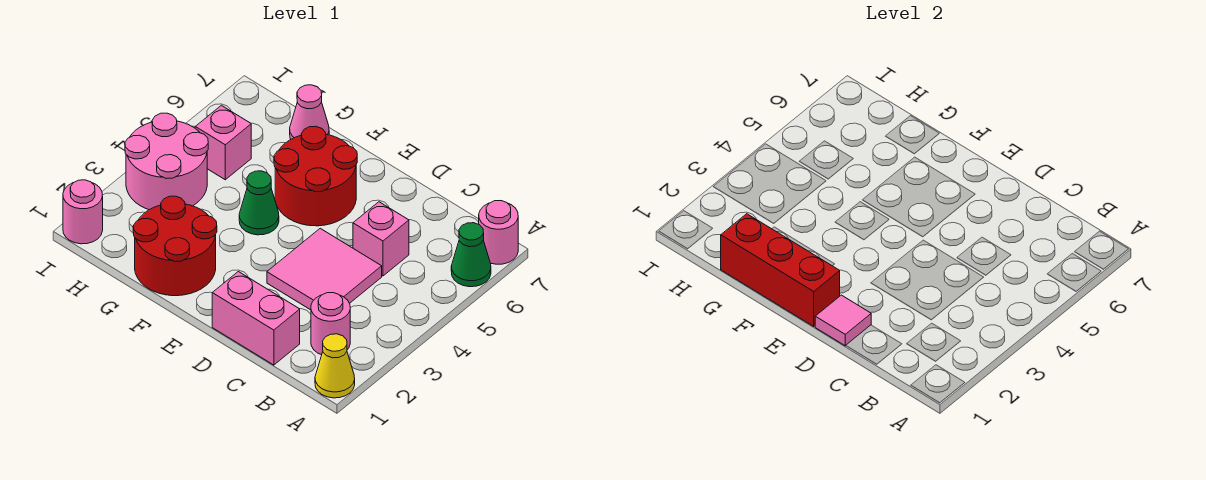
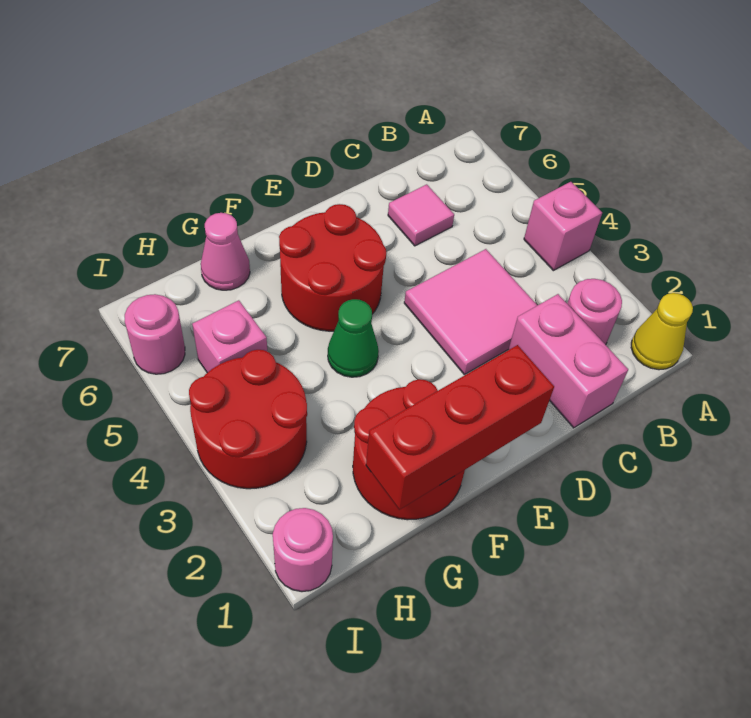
green 1x1 cone [451,223,491,287] -> none
pink 1x1 round brick [479,201,518,264] -> pink 1x1 round brick moved to [125,294,185,374]
pink 1x2 brick [212,272,300,365] -> pink 1x2 brick turned to [508,294,628,428]
pink 1x1 brick [353,202,409,276] -> pink 1x1 brick moved to [524,182,602,271]
pink 1x1 tile [815,295,871,346] -> pink 1x1 tile moved to [388,184,454,246]
pink 2x2 round brick [125,113,208,210] -> red 2x2 round brick [189,350,307,489]

